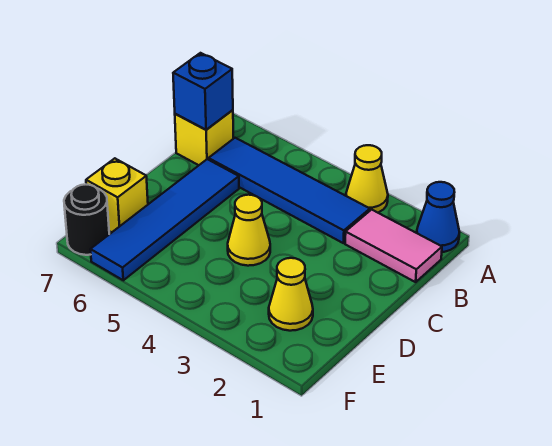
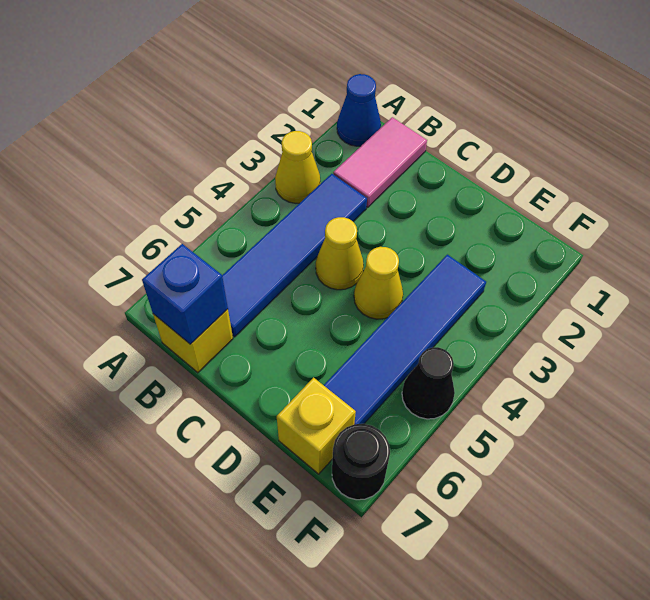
blue 1x4 tile [90,159,239,280] -> blue 1x4 tile turned to [324,255,486,424]
yellow 1x1 cone [269,258,313,331] -> yellow 1x1 cone moved to [316,217,364,290]
none -> black 1x1 cone [402,347,455,419]

